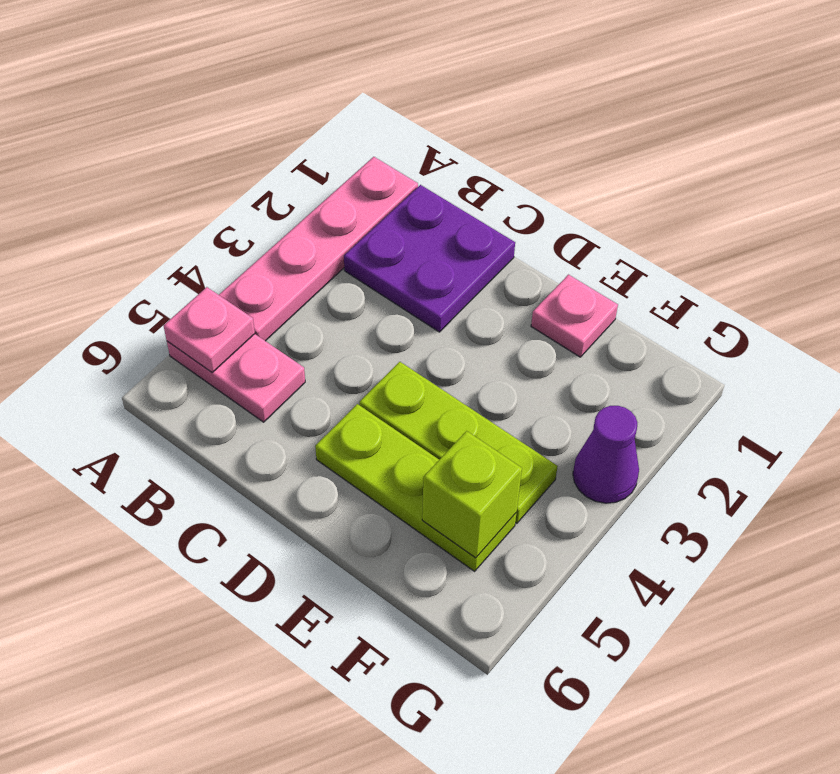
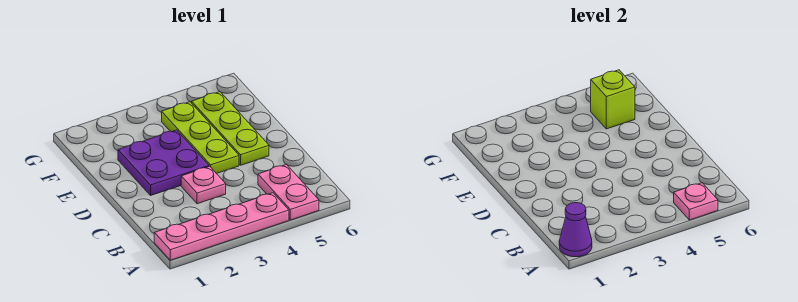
purple 2x2 plate [344,185,515,332] -> purple 2x2 plate moved to [118,130,209,195]
pink 1x1 plate [531,275,618,357] -> pink 1x1 plate moved to [181,166,226,204]
purple 1x1 cone [573,406,639,503] -> purple 1x1 cone moved to [559,203,592,257]

